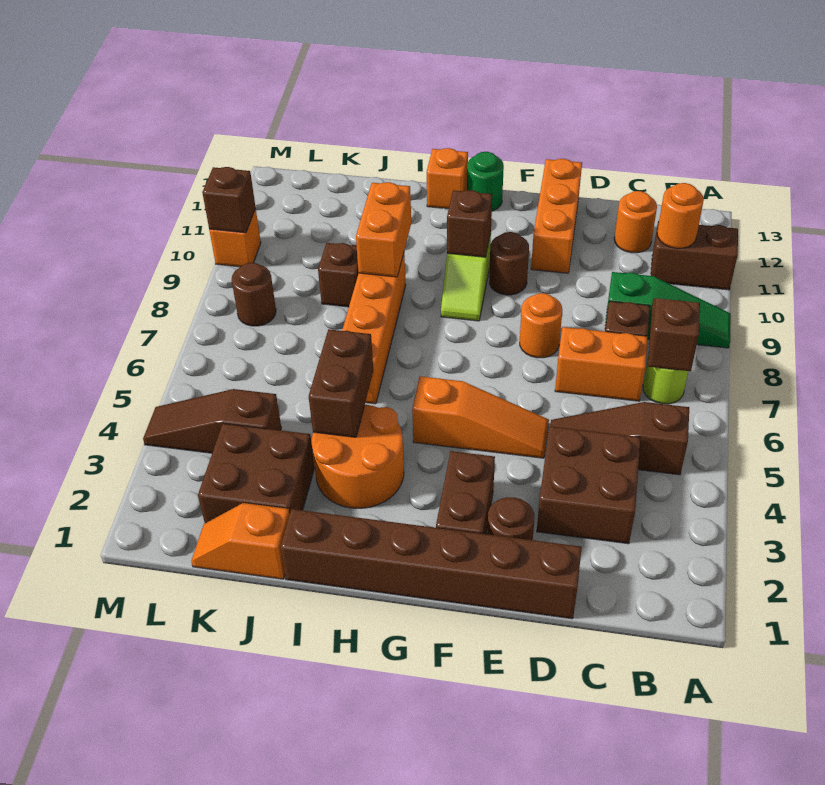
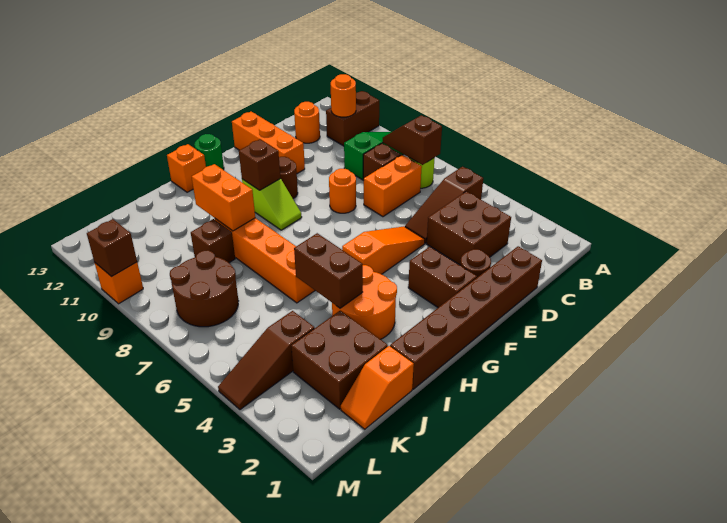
brown 1x1 round brick [232,263,276,326] -> brown 2x2 round brick [170,250,238,327]

